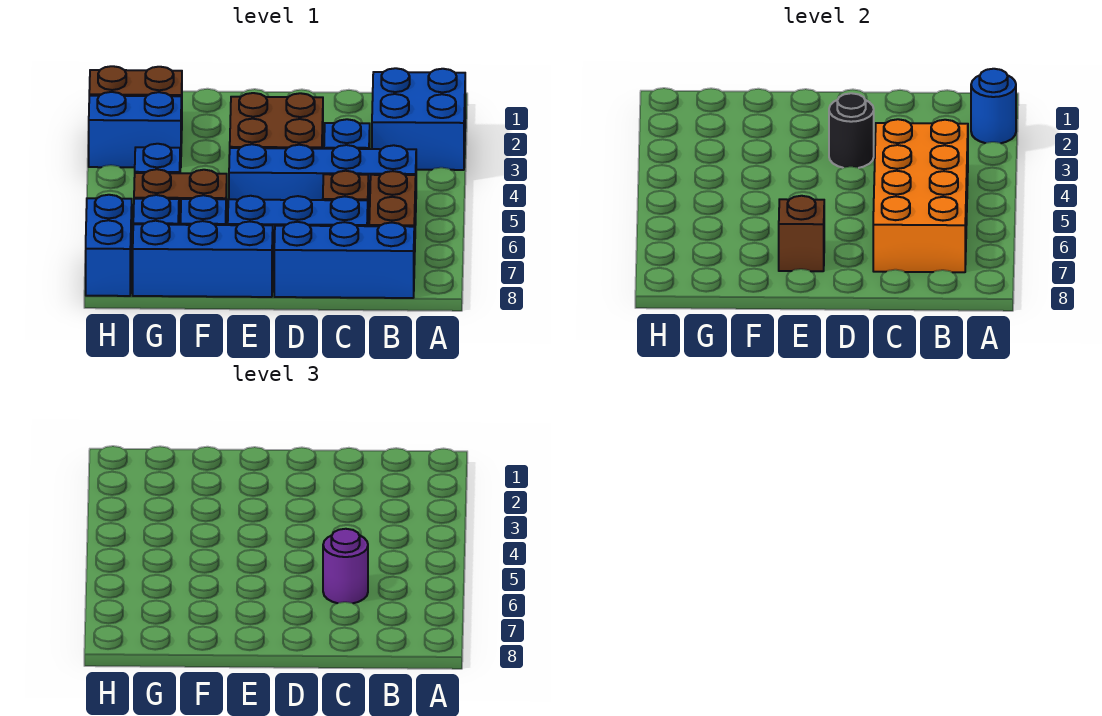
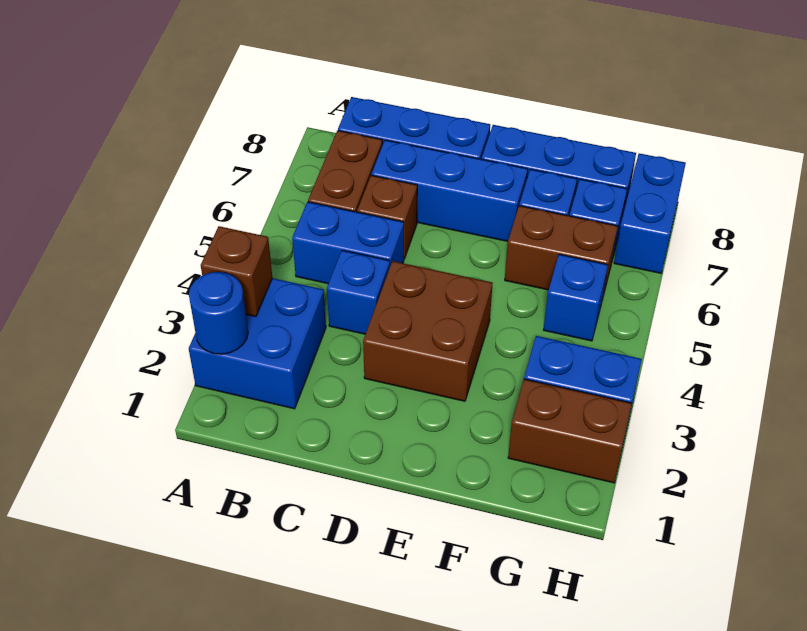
orange 2x4 brick [873,119,968,272] -> none
blue 1x4 brick [229,144,416,221] -> blue 1x2 brick [292,202,404,284]
purple 1x1 round brick [323,529,368,603] -> none
black 1x1 round brick [829,93,874,168] -> none
brown 1x1 brick [779,196,824,271] -> brown 1x1 brick moved to [201,226,272,317]

